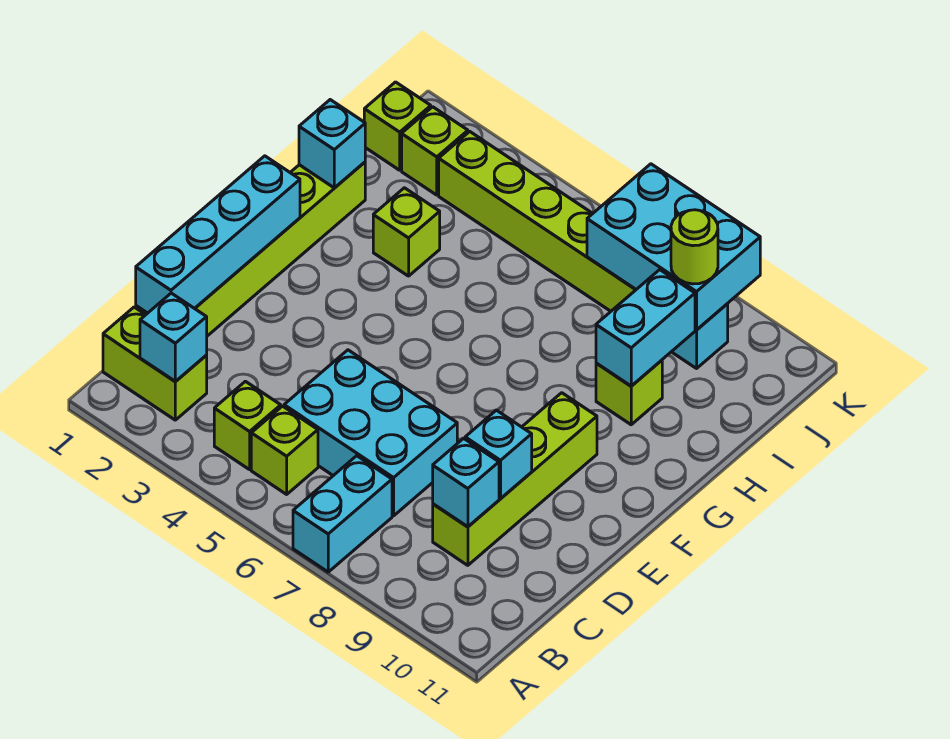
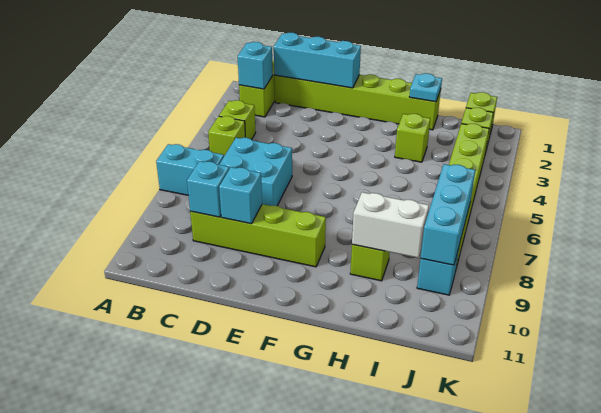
cyan 1x4 brick [136,156,300,313] -> cyan 1x3 brick [274,33,361,88]
cyan 2x3 brick [284,350,457,516] -> cyan 2x2 brick [219,138,292,206]
cyan 1x1 brick [299,100,365,188] -> cyan 1x1 plate [409,73,442,102]
cyan 1x2 brick [596,270,695,386] -> white 1x2 brick [352,192,429,258]
cyan 2x3 brick [587,164,760,330] -> cyan 1x3 brick [421,164,475,265]
lime 1x1 round brick [671,210,718,284] -> none

